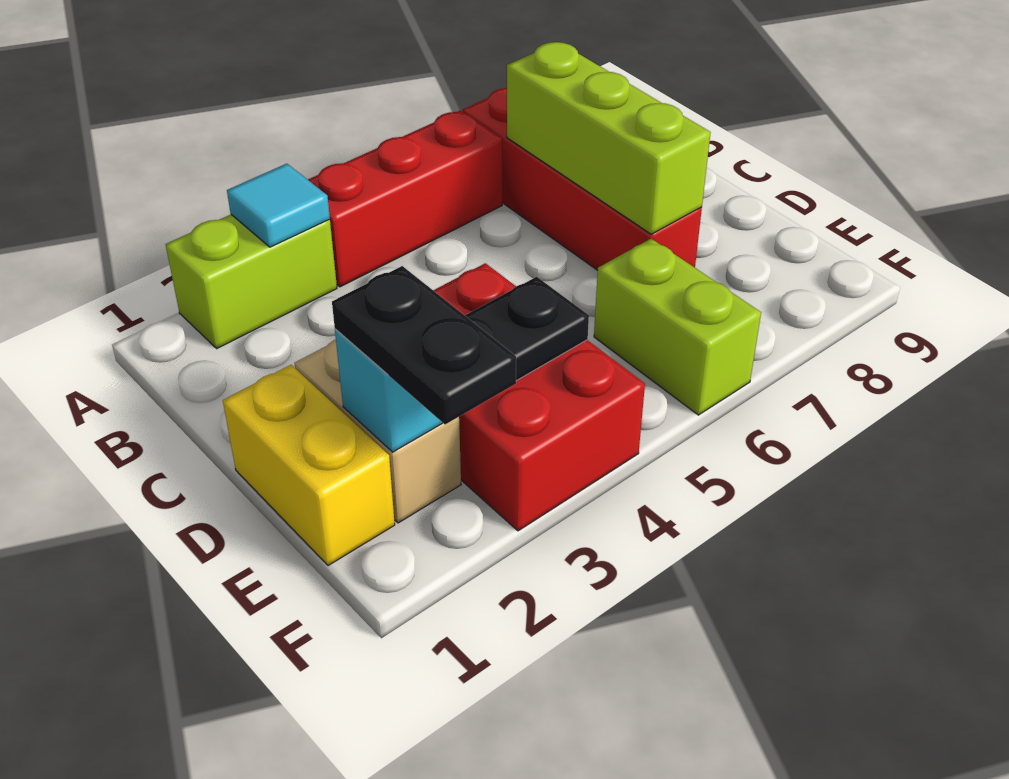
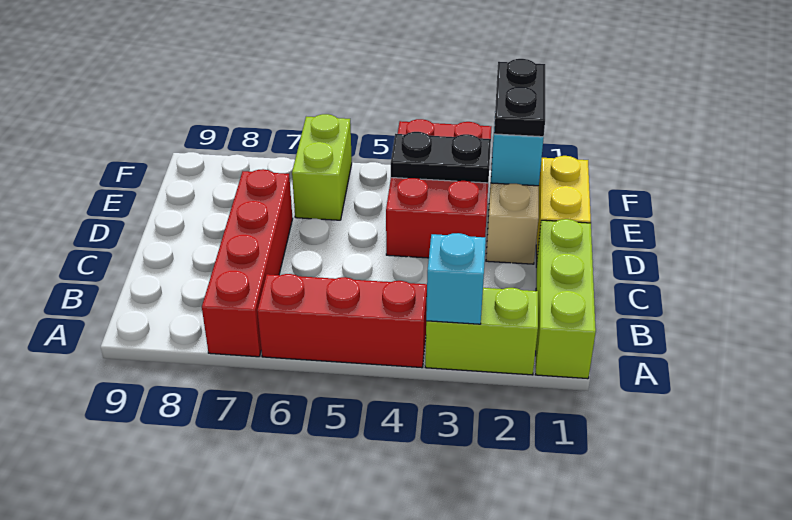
cyan 1x1 tile [227,164,330,247] -> cyan 1x1 brick [426,233,486,324]
lime 1x3 brick [507,42,711,234] -> lime 1x3 brick moved to [536,219,596,379]

